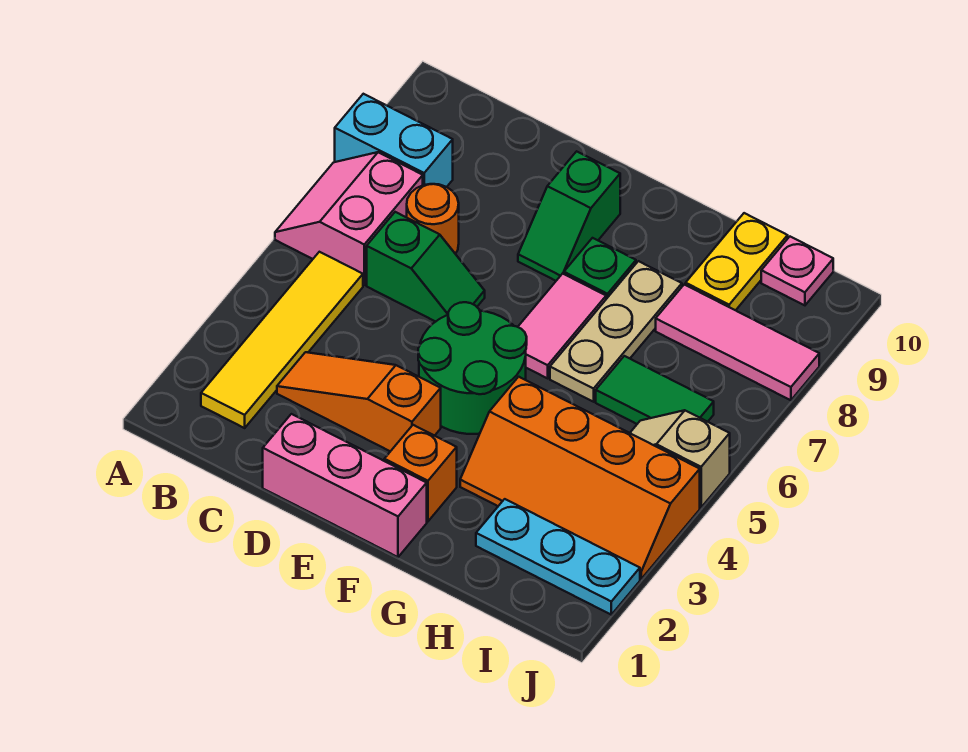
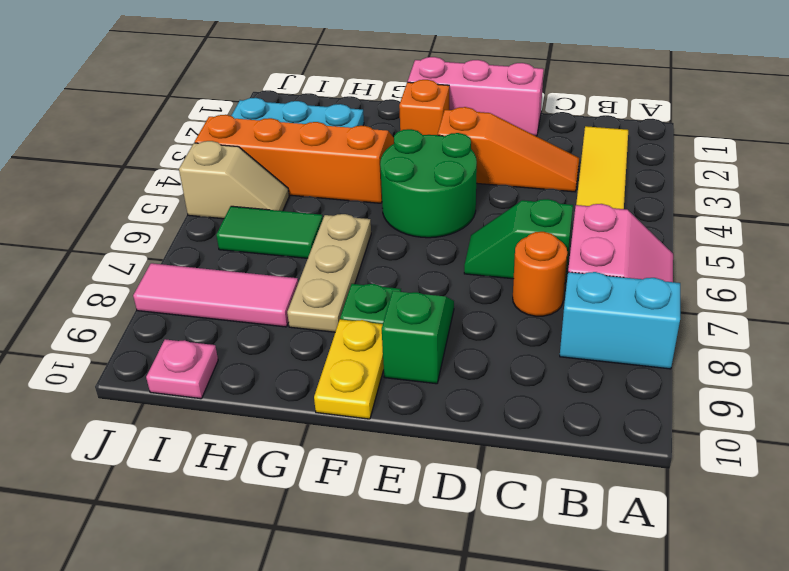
pink 1x2 tile [518,274,606,378] -> none
yellow 1x2 plate [686,213,788,310] -> yellow 1x2 plate moved to [314,319,384,419]

